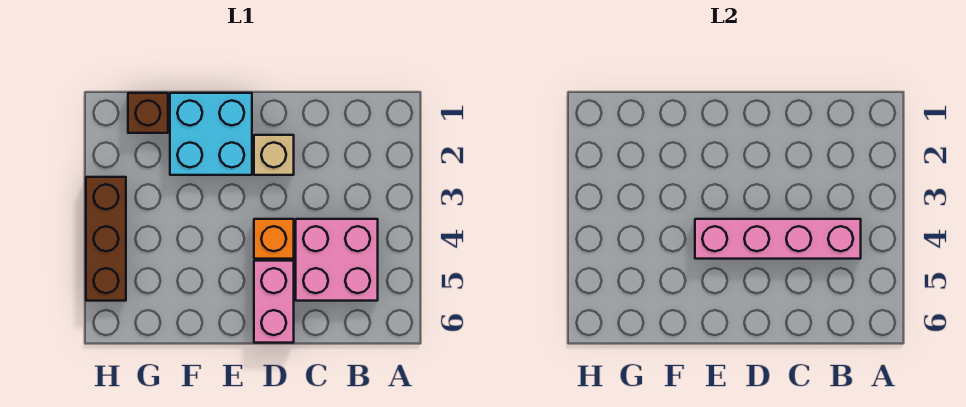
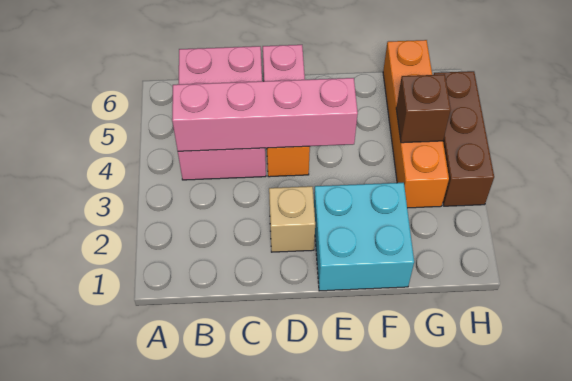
pink 2x2 brick [296,219,378,301] -> pink 2x3 brick [178,46,266,180]
brown 1x1 brick [128,93,168,133] -> brown 1x1 brick moved to [396,74,451,143]
none -> orange 1x4 brick [383,40,449,208]

